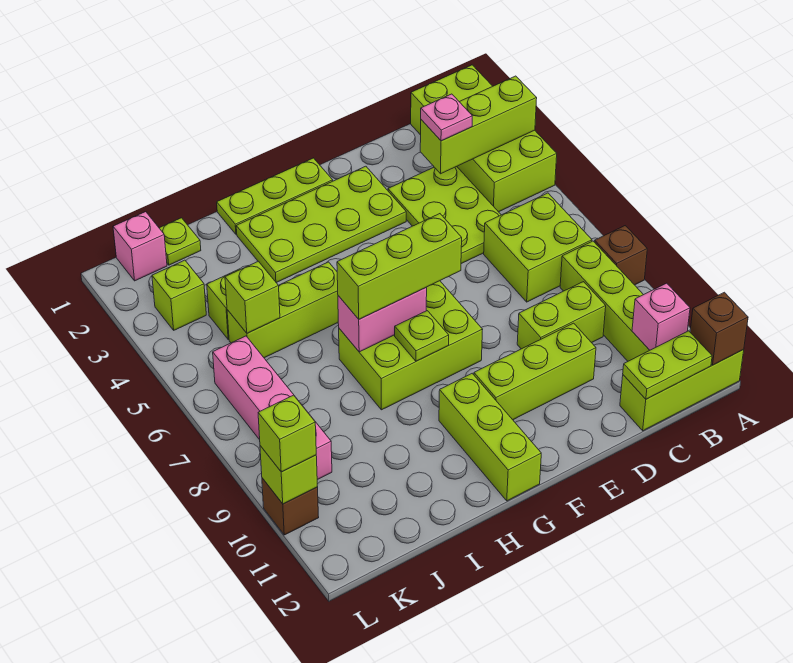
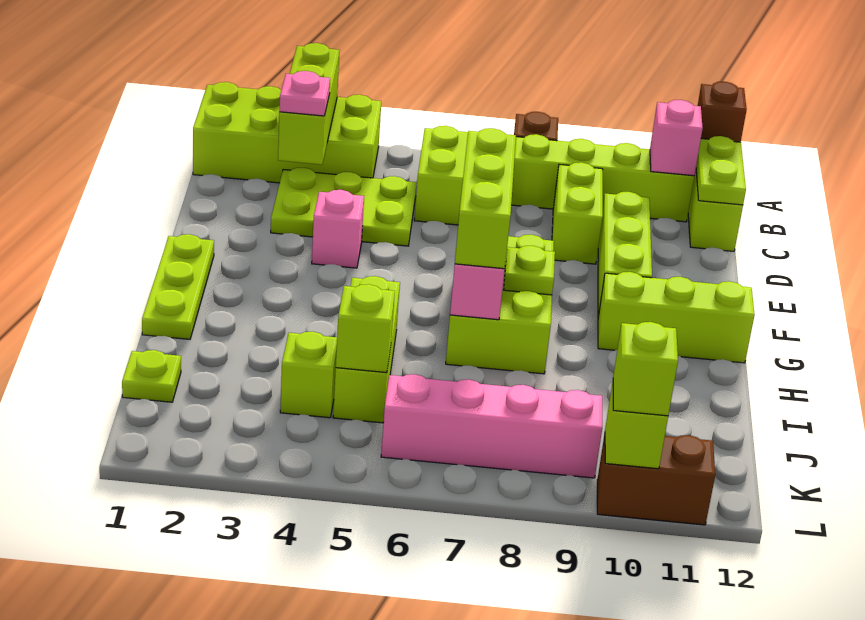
lime 2x4 plate [236,166,406,283] -> none
pink 1x1 brick [113,212,167,281] -> pink 1x1 brick moved to [312,190,364,268]
lime 1x1 brick [152,260,206,330] -> none
brown 1x1 brick [262,478,319,535] -> brown 1x2 brick [597,434,715,525]

